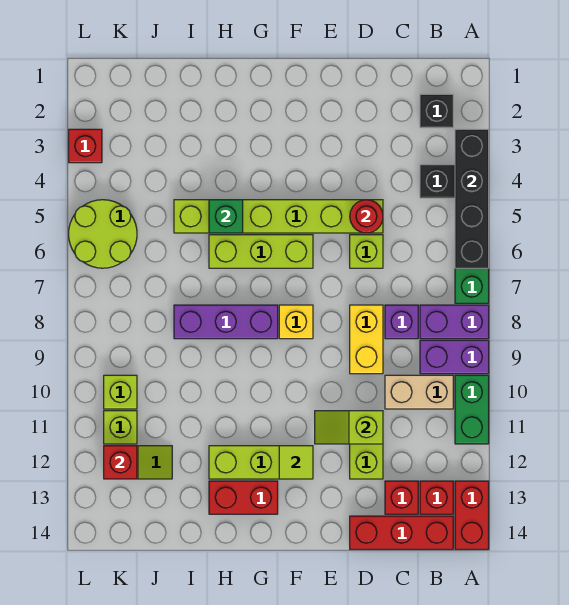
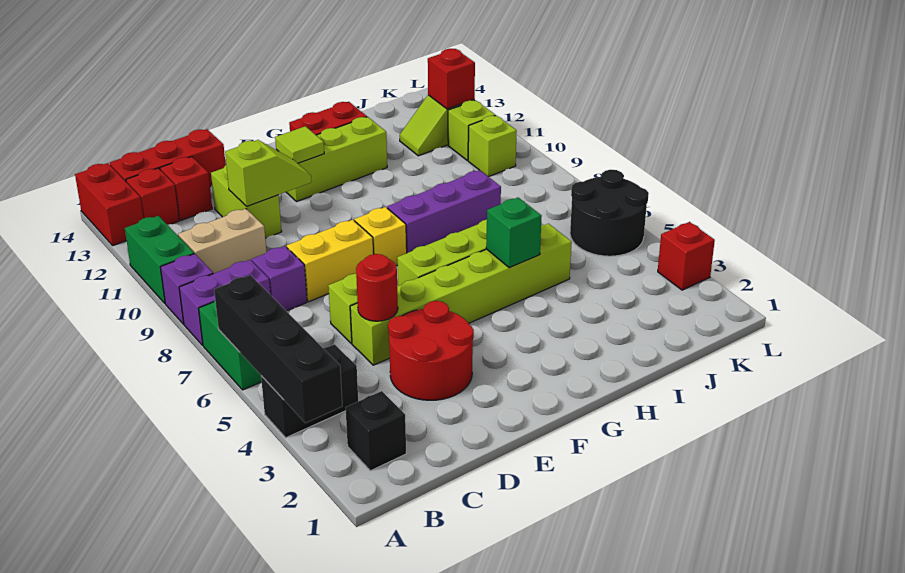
purple 1x2 brick [420,340,489,374] -> purple 1x1 brick [161,254,213,324]
none -> red 2x2 round brick [388,301,474,400]
yellow 1x2 brick [350,305,383,374] -> yellow 1x2 brick turned to [287,220,374,302]
lime 2x2 round brick [69,200,137,268] -> black 2x2 round brick [570,170,649,256]

